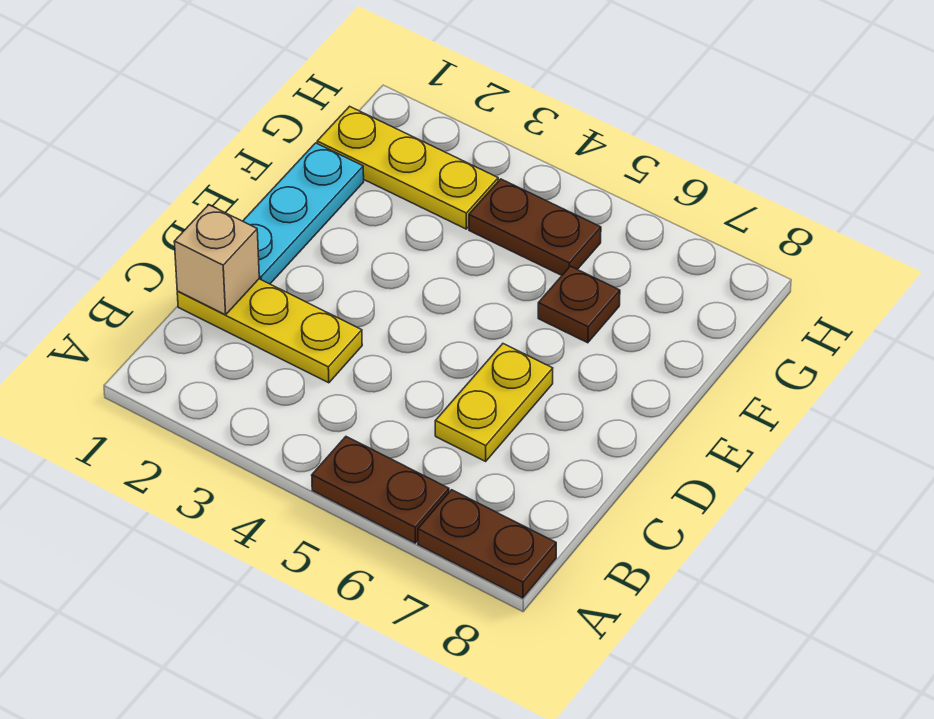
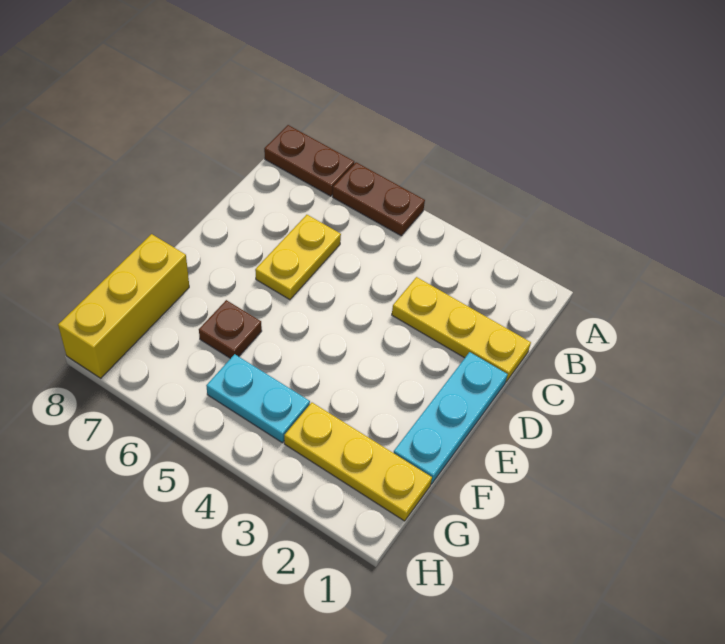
tan 1x1 brick [174,205,259,315] -> none
none -> yellow 1x3 brick [58,234,189,378]
brown 1x2 plate [469,179,601,275] -> cyan 1x2 plate [206,354,310,443]

